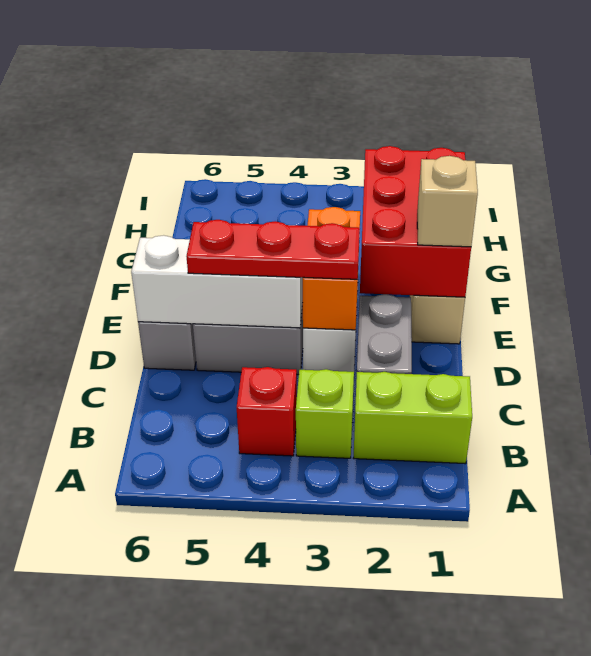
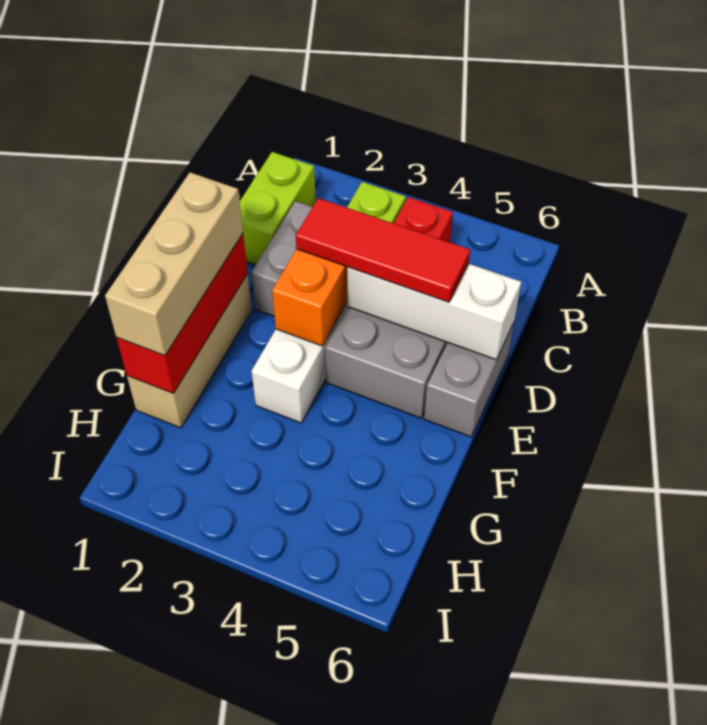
lime 1x2 brick [354,372,472,464] -> lime 1x2 brick turned to [240,152,316,265]
red 1x3 plate [186,220,360,279] -> red 1x3 tile [296,198,470,302]
red 2x3 brick [360,146,471,297] -> red 1x3 brick [117,234,248,393]
tan 1x1 brick [417,156,478,247] -> tan 1x3 brick [105,172,243,356]

